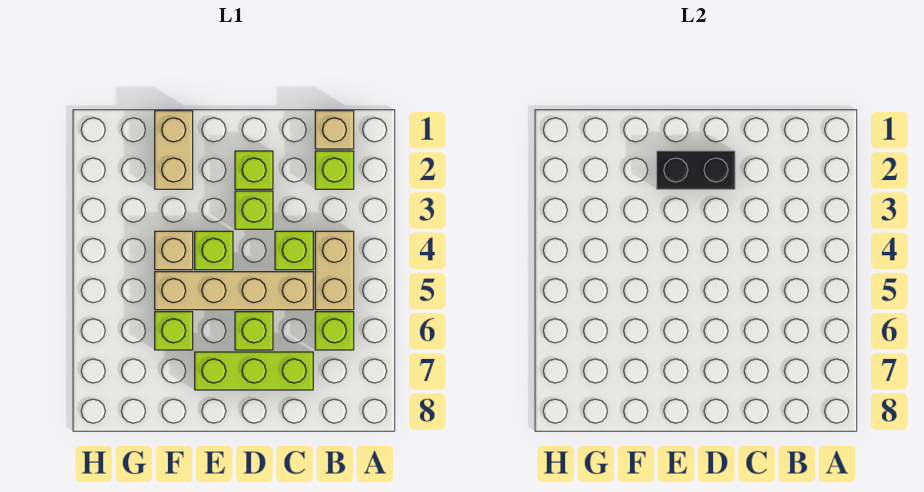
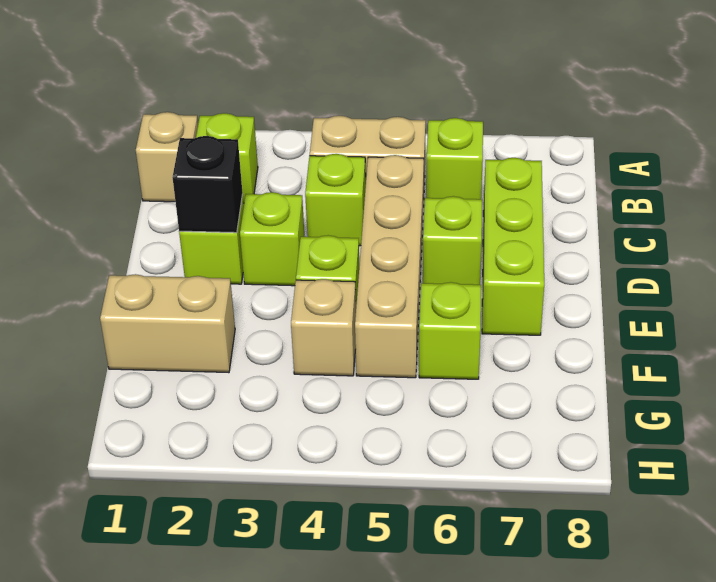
black 1x2 brick [657,151,735,189] -> black 1x1 brick [172,136,243,233]

